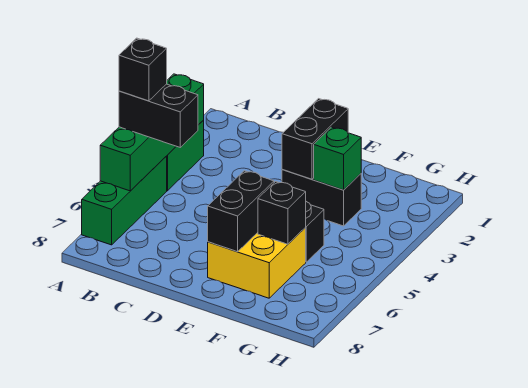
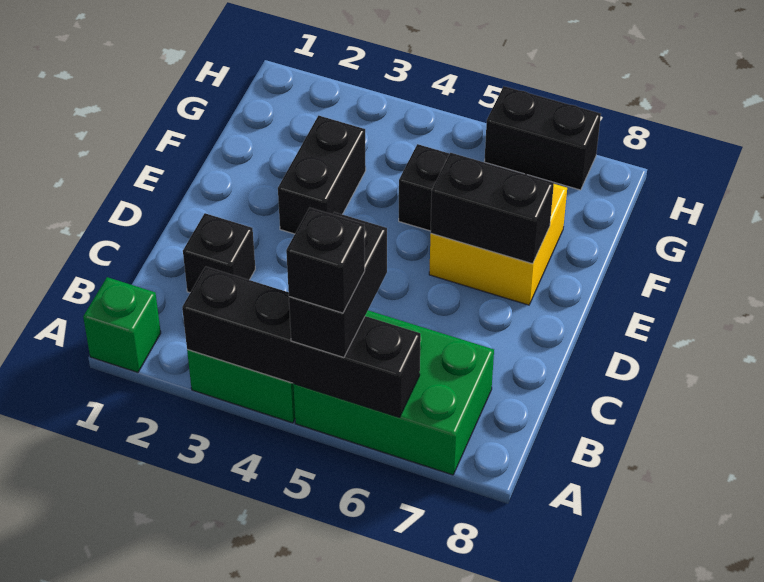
green 1x4 brick [100,74,204,191] -> black 1x4 brick [182,266,421,417]
green 1x3 brick [82,156,167,245] -> green 2x3 brick [293,310,494,475]
black 1x2 brick [282,99,348,179] -> black 1x2 brick moved to [484,86,601,190]
green 1x1 brick [314,127,361,190] -> green 1x1 brick moved to [83,277,161,372]
black 1x1 brick [258,182,306,244] -> black 1x1 brick moved to [183,213,255,293]

